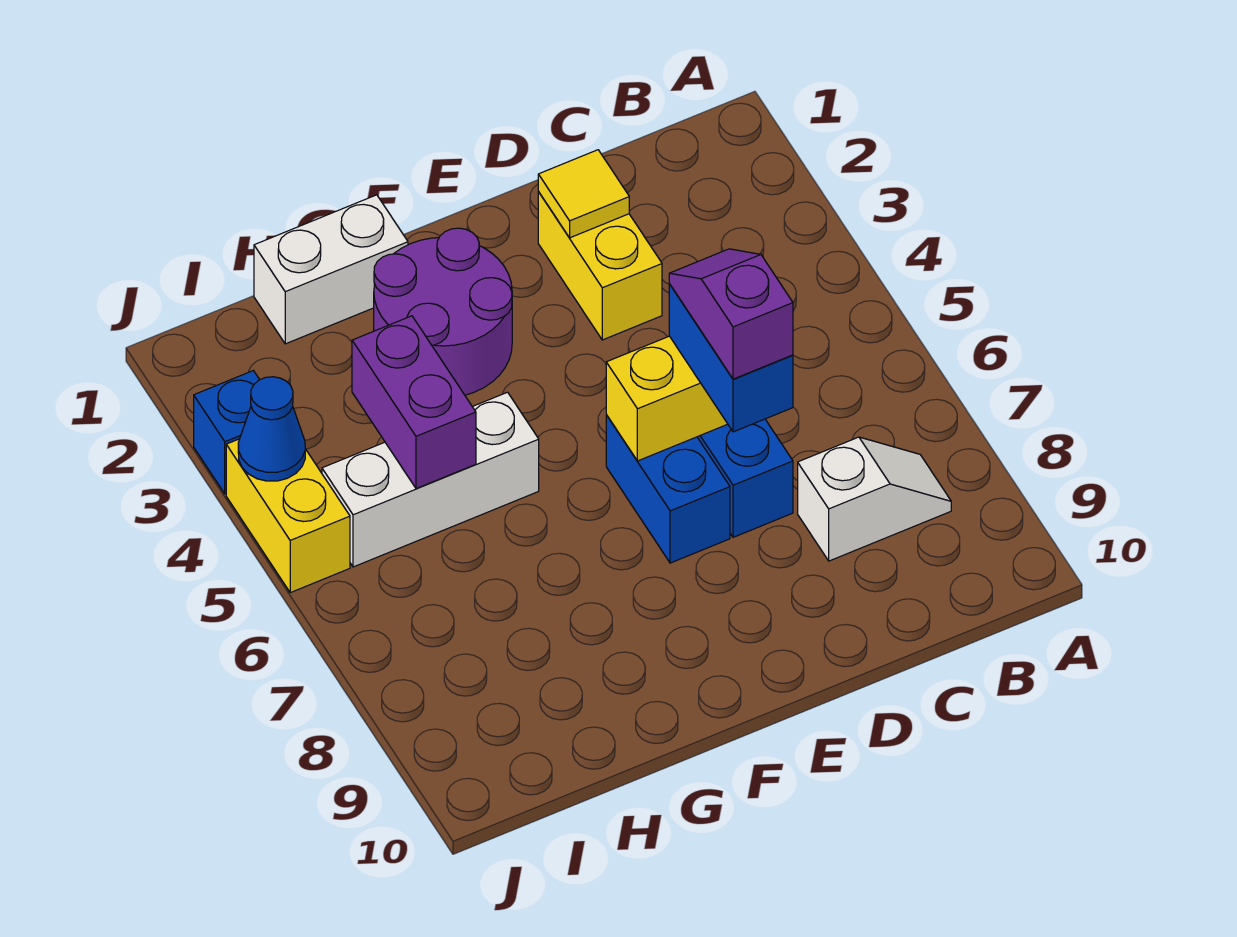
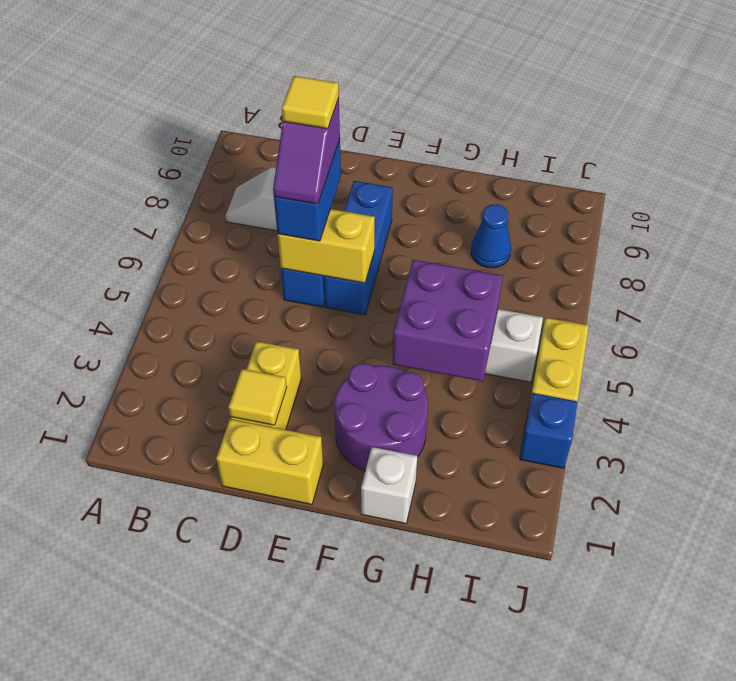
none -> yellow 1x2 brick [216,419,323,504]
none -> yellow 1x1 tile [282,76,339,129]
blue 1x2 brick [606,415,730,563] -> blue 1x3 brick [324,181,393,315]
white 1x2 brick [254,195,408,344] -> white 1x1 brick [361,447,417,524]
purple 1x2 brick [352,316,476,489] -> purple 2x2 brick [393,260,503,381]
blue 1x1 cone [238,377,305,481] -> blue 1x1 cone moved to [471,204,511,268]

